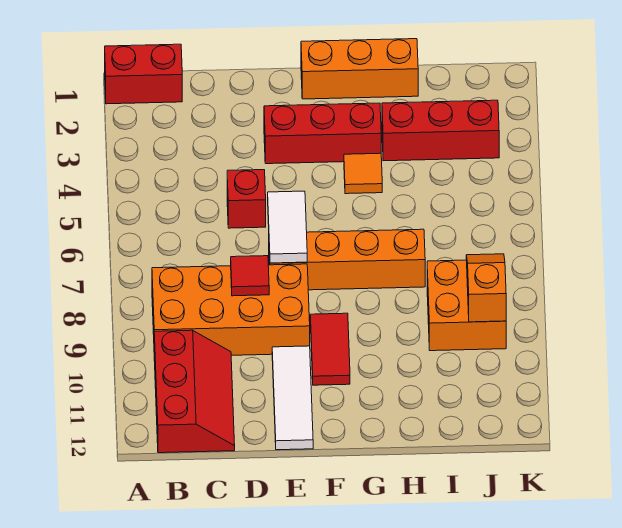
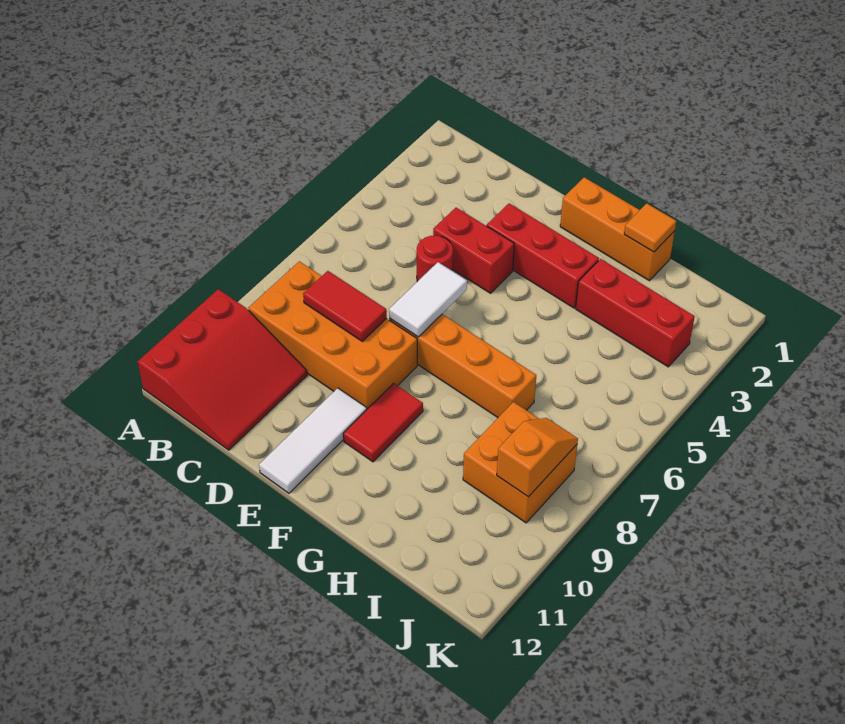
red 1x2 brick [105,44,182,104] -> red 1x2 brick moved to [433,208,514,293]
red 2x3 slope [154,330,235,453] -> red 3x3 slope [138,289,307,450]
red 1x1 brick [227,170,266,228] -> red 1x1 round brick [417,235,453,282]
red 1x1 tile [231,256,269,296] -> red 1x2 tile [303,271,387,341]
orange 1x1 tile [344,153,382,194] -> orange 1x1 tile moved to [624,203,676,252]

